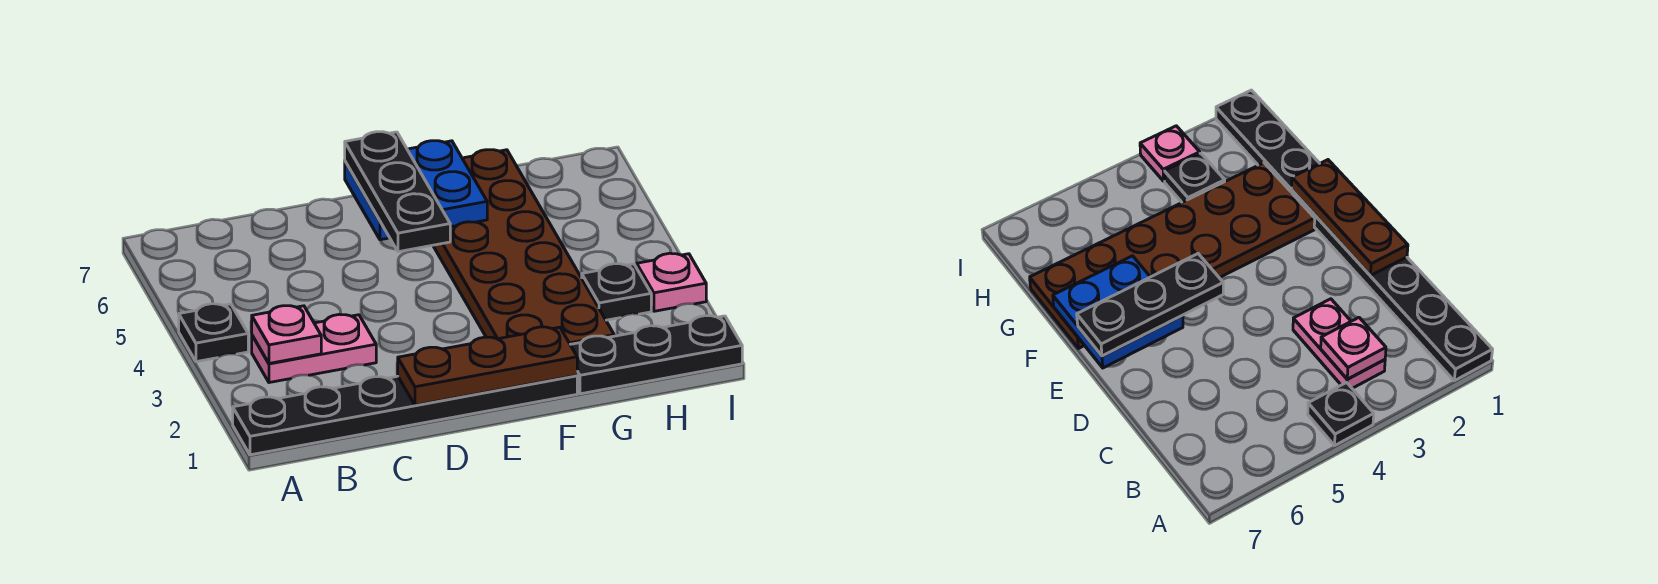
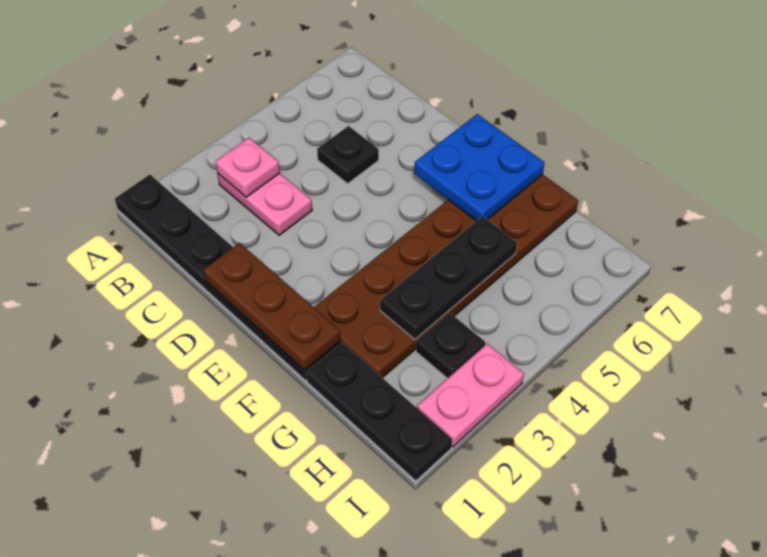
black 1x1 plate [179,303,248,362] -> black 1x1 plate moved to [317,126,379,184]
black 1x3 plate [345,132,450,252] -> black 1x3 plate moved to [380,216,517,339]
pink 1x1 plate [637,253,706,311] -> pink 1x2 plate [417,343,524,447]

